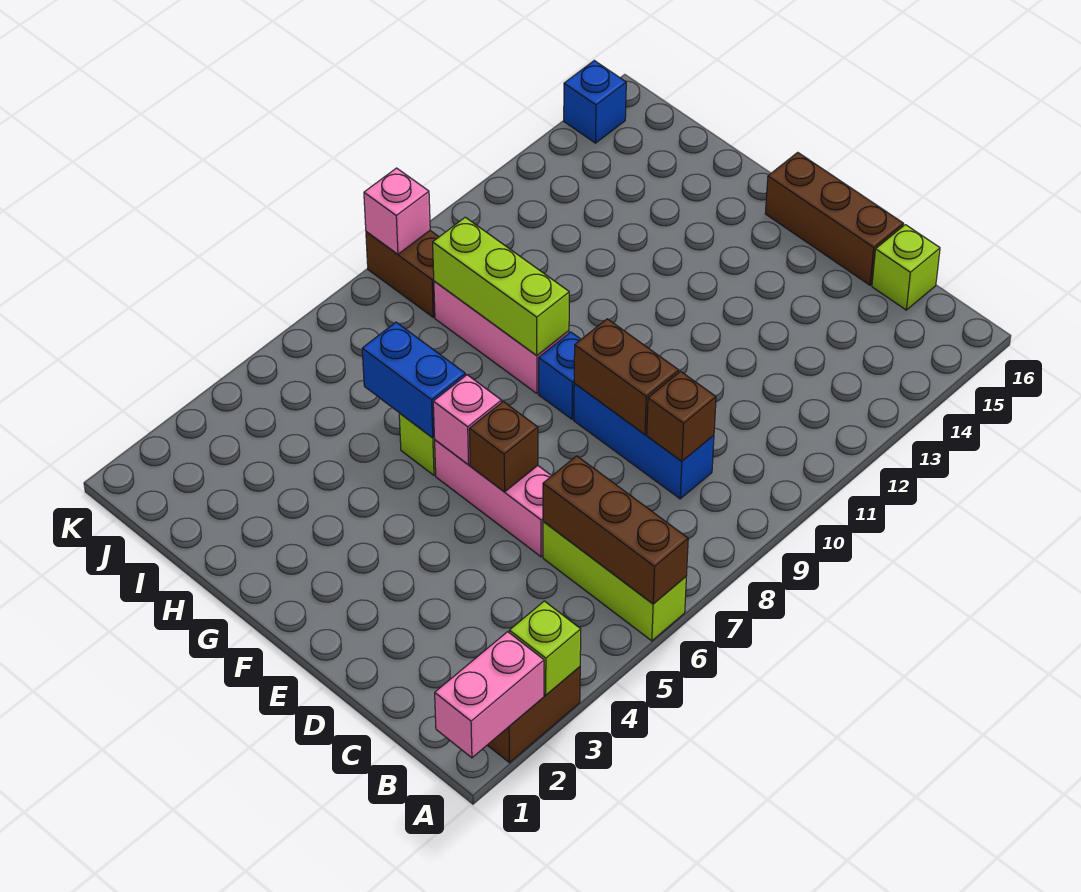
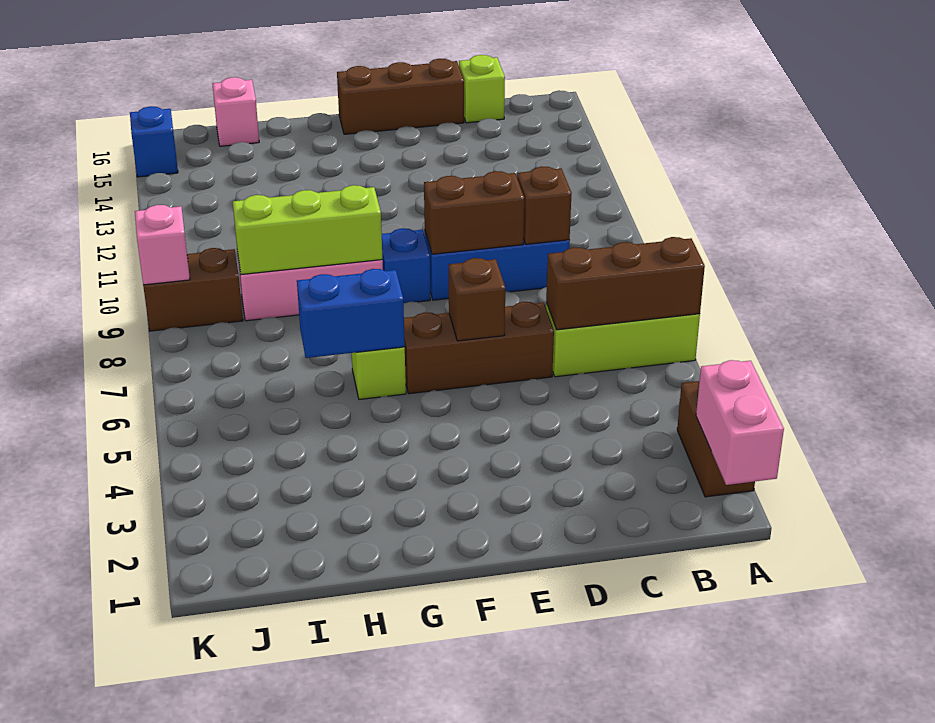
lime 1x1 brick [509,601,581,695] -> none
pink 1x3 brick [435,440,551,557] -> brown 1x3 brick [404,302,554,394]
pink 1x1 brick [433,375,501,465] -> pink 1x1 brick moved to [213,77,259,146]

